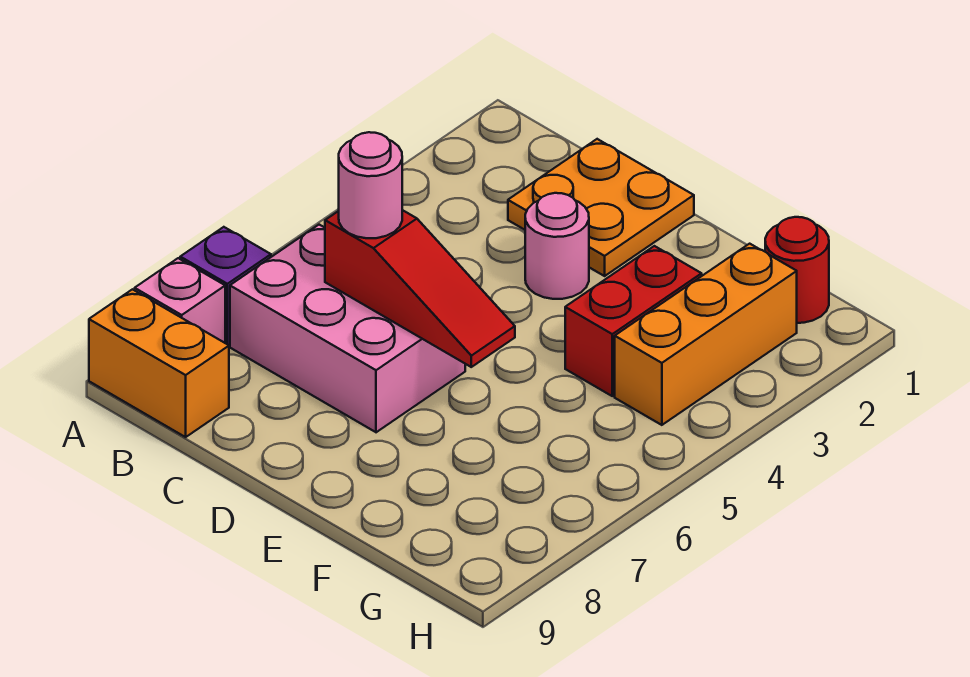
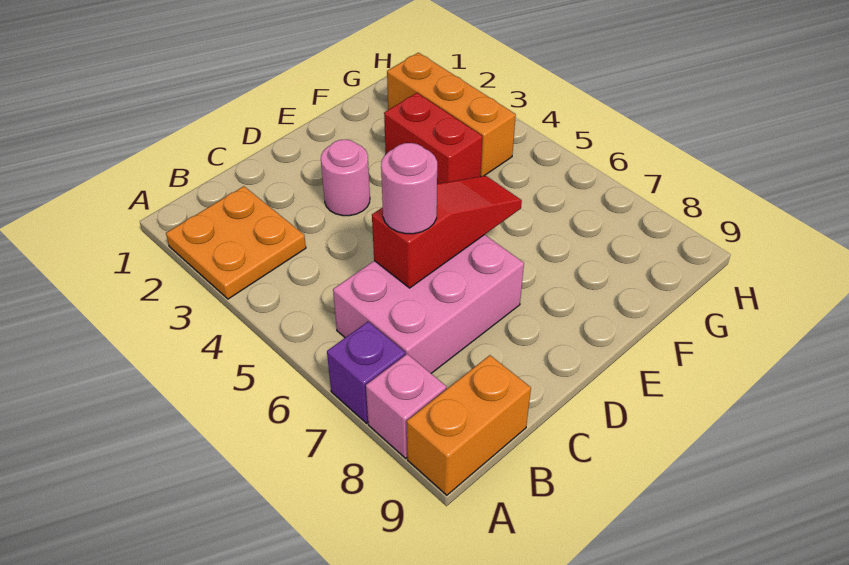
orange 2x2 plate [508,139,694,276] -> orange 2x2 plate moved to [166,186,306,299]
red 1x1 round brick [765,217,829,323] -> none

